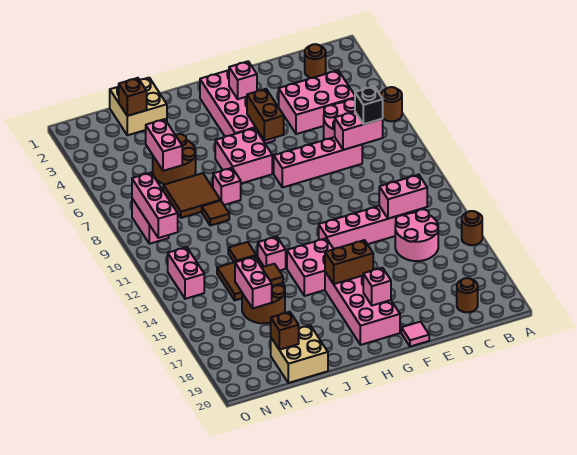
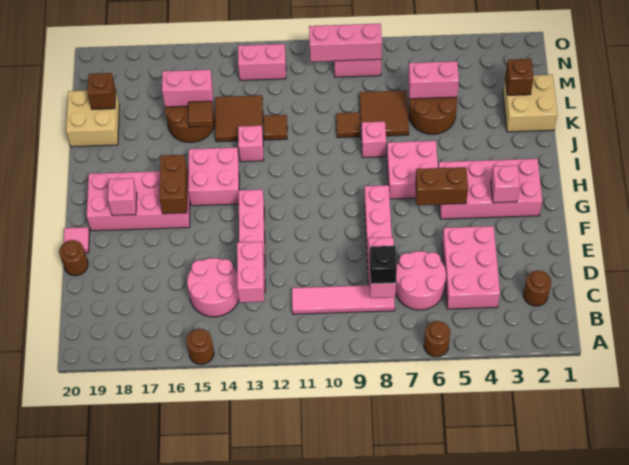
none -> pink 1x4 tile [292,285,395,314]
brown 1x1 round brick [457,278,478,312] -> brown 1x1 round brick moved to [59,240,88,276]

